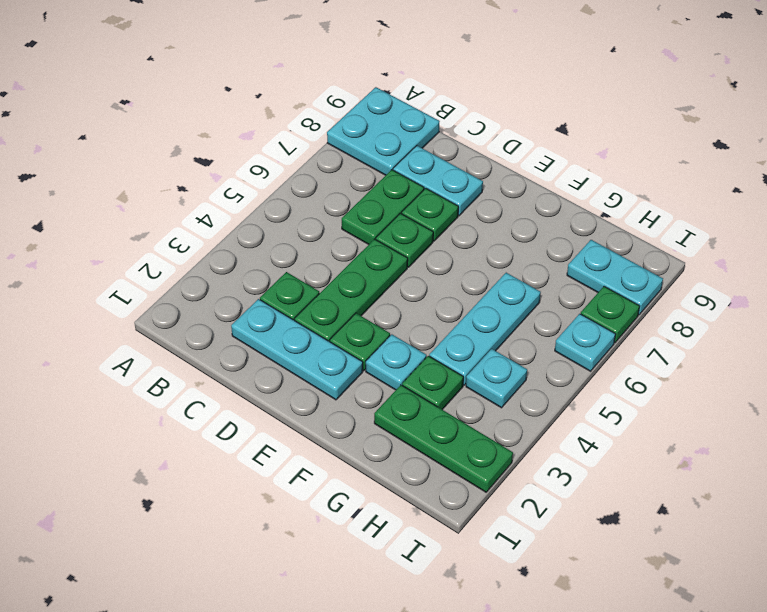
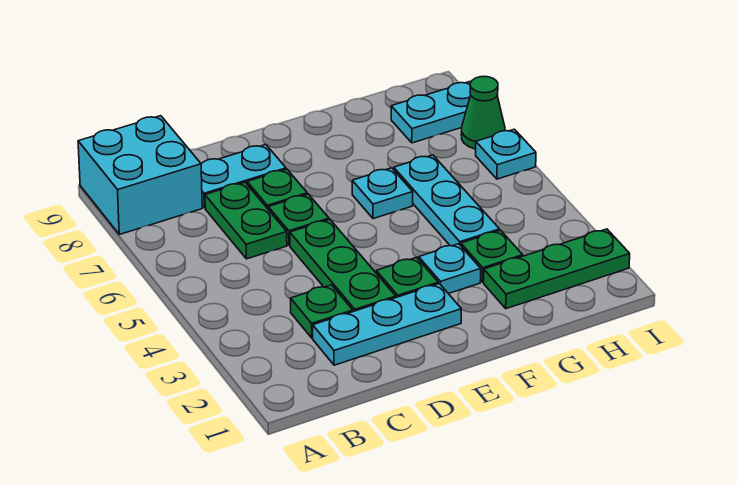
cyan 2x2 plate [327,87,440,175] -> cyan 2x2 brick [78,116,202,234]
cyan 1x1 plate [466,349,527,408] -> cyan 1x1 plate moved to [352,168,413,219]
green 1x1 plate [581,286,640,343] -> green 1x1 cone [461,76,505,149]

